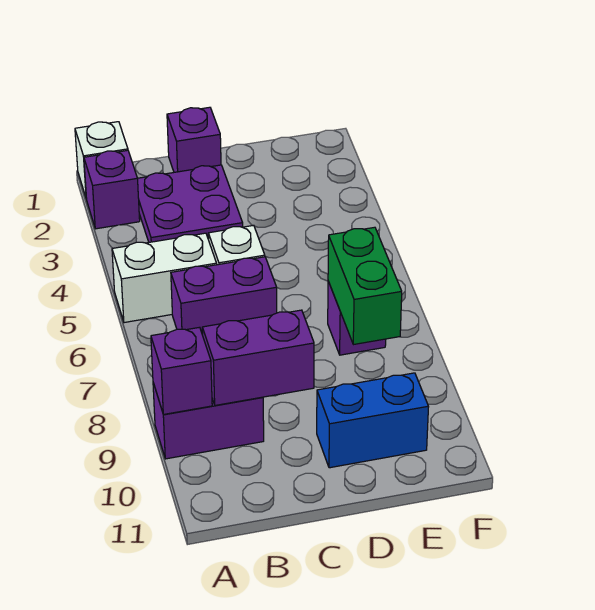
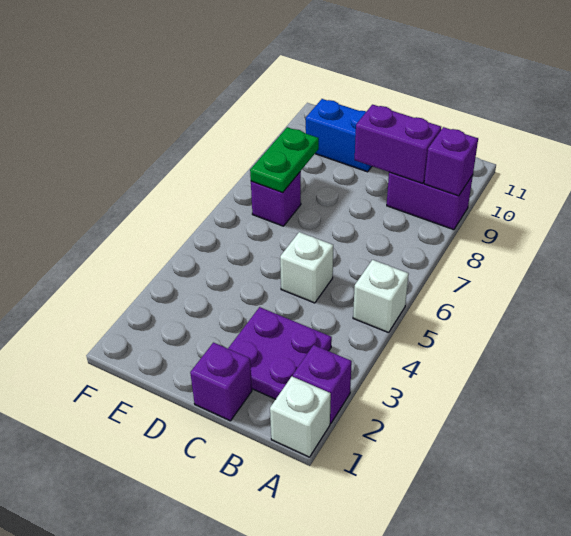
white 1x2 brick [112,233,217,323] -> white 1x1 brick [353,260,409,333]
purple 1x2 brick [171,257,277,335] -> none
green 1x2 brick [328,227,402,345] -> green 1x2 plate [250,127,319,193]

